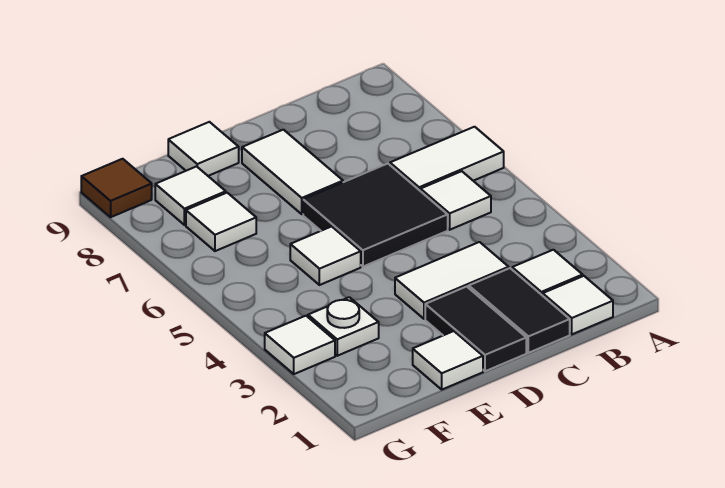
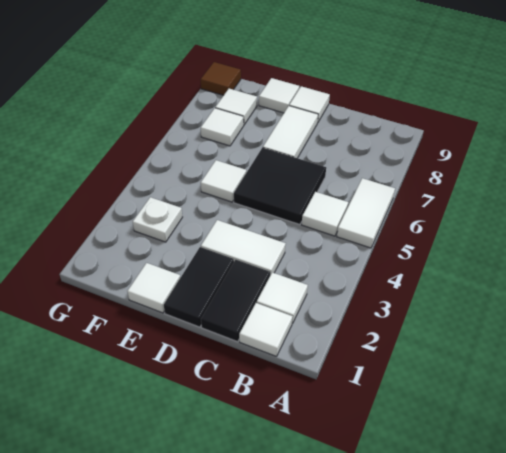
white 1x2 tile [390,127,504,191] -> white 1x2 tile turned to [337,178,395,248]
white 1x1 tile [265,316,335,374] -> white 1x1 tile moved to [289,86,330,122]

